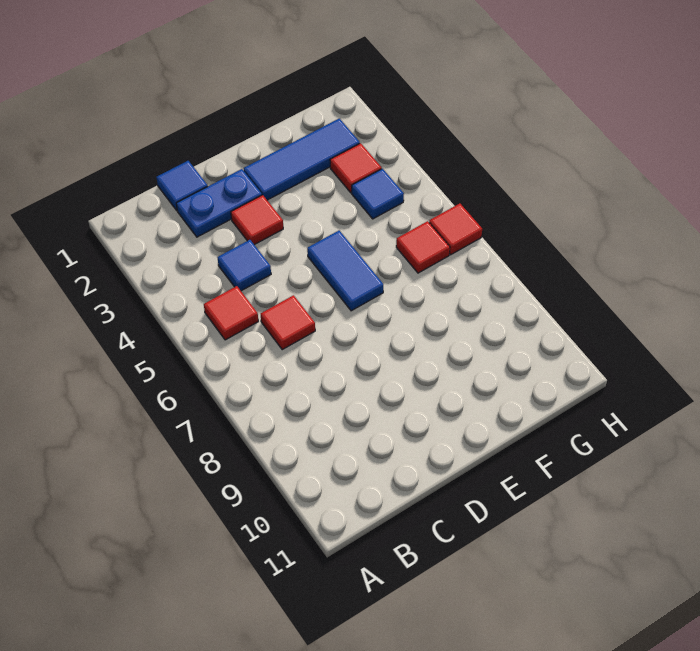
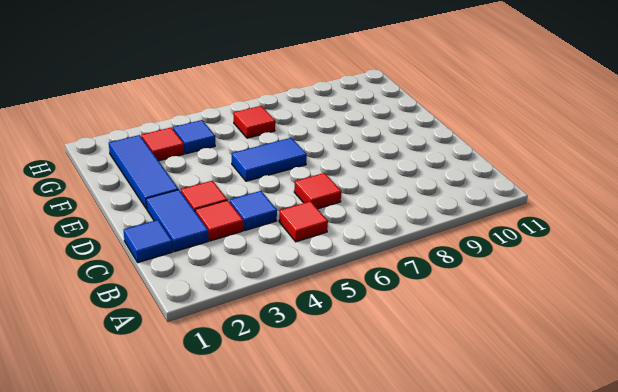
blue 1x2 plate [176,169,262,237] -> blue 1x2 tile [146,190,209,252]
red 1x1 tile [429,203,482,255] -> red 1x1 tile moved to [195,200,243,241]

